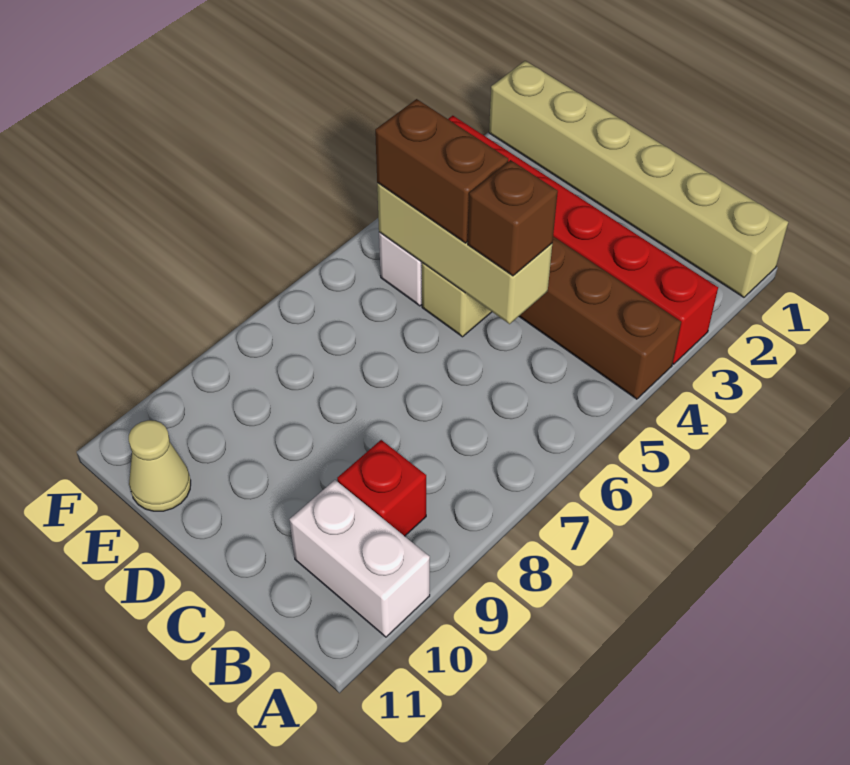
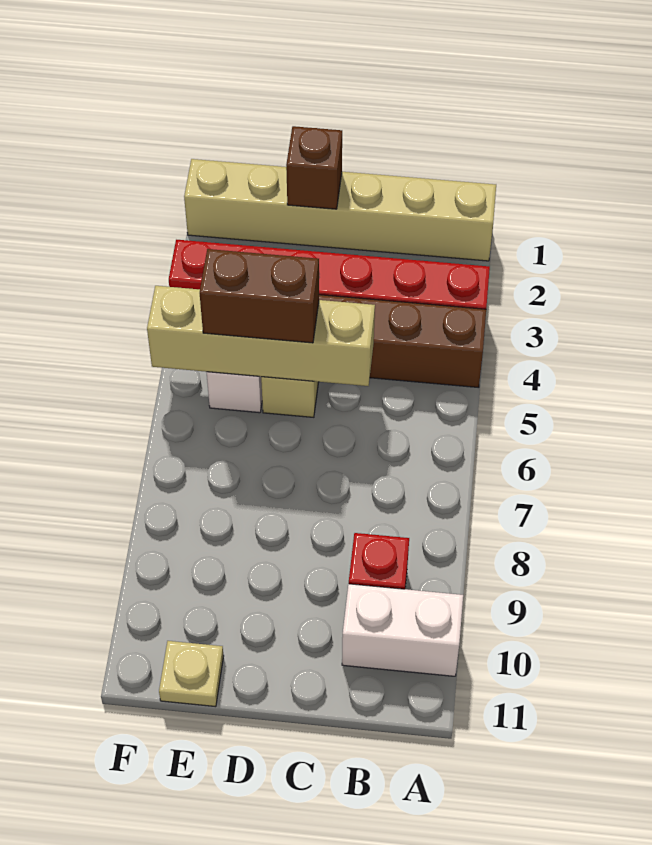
tan 1x3 brick [377,183,552,324] -> tan 1x4 brick [147,286,375,386]
brown 1x1 brick [468,160,558,276] -> brown 1x1 brick moved to [286,126,342,209]
tan 1x1 cone [129,420,191,511] -> tan 1x1 plate [159,641,224,707]

